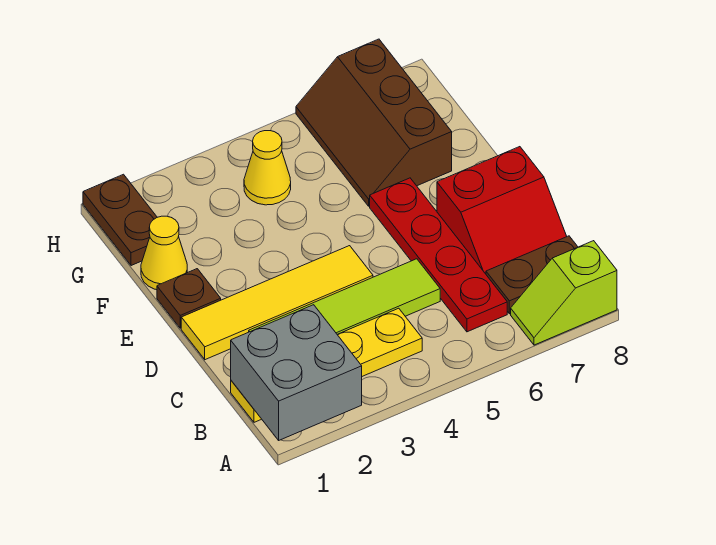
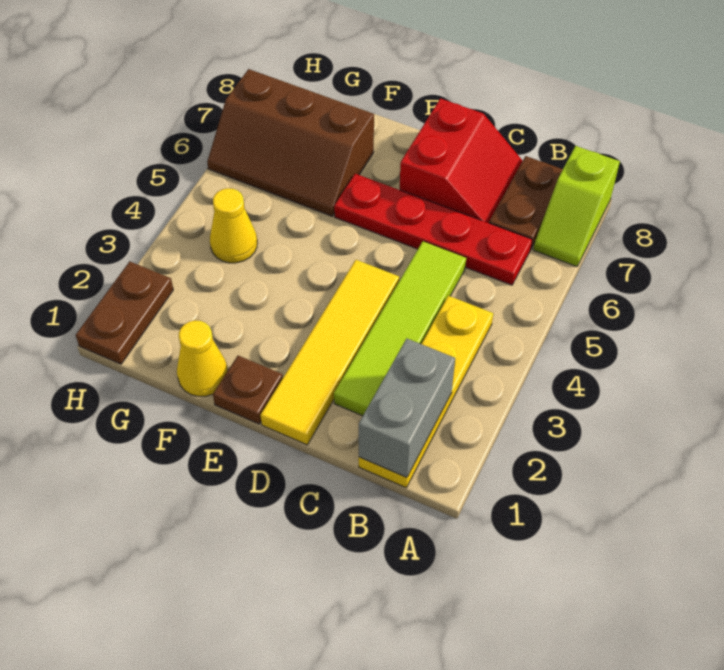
grey 2x2 brick [231,305,362,440] -> grey 1x2 brick [359,339,455,477]
brown 1x2 plate [83,174,157,266] -> brown 1x2 plate turned to [76,261,173,364]

